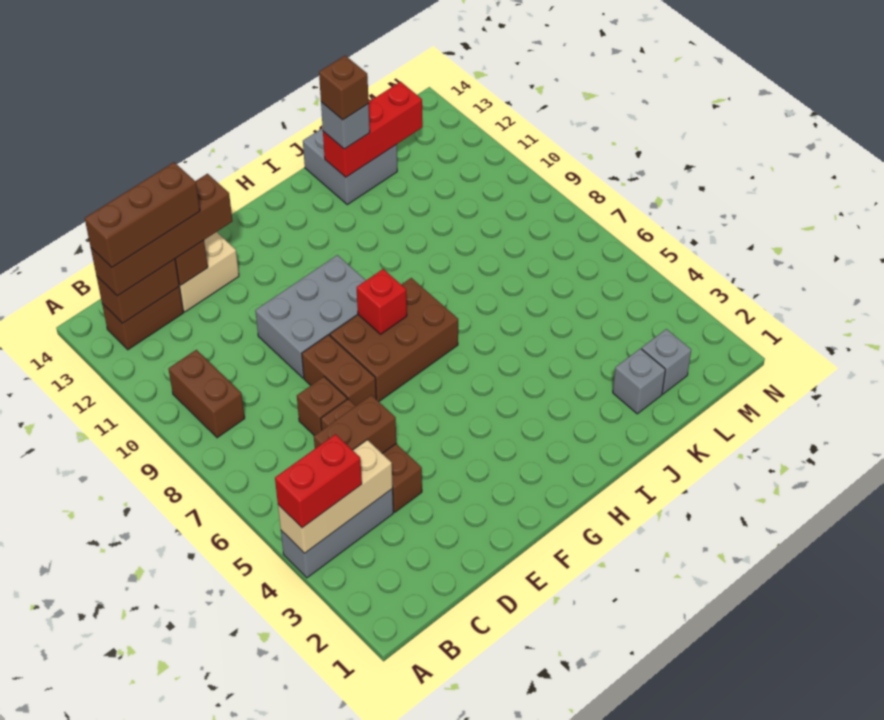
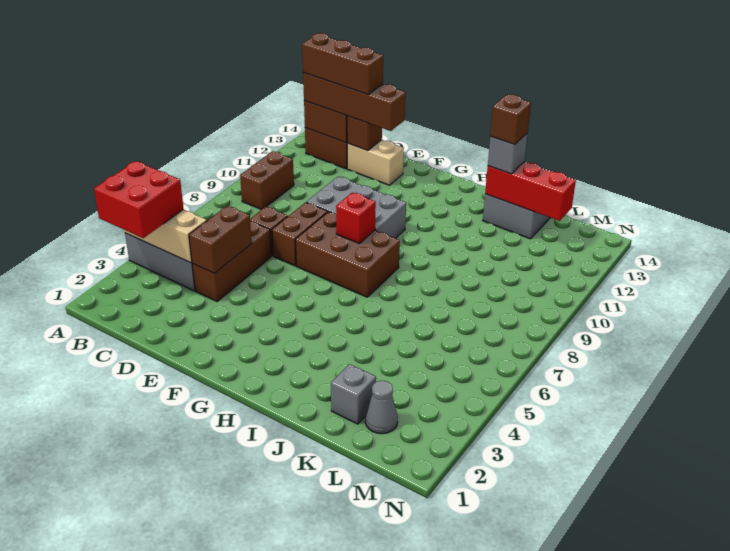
red 1x2 brick [275,434,362,528] -> red 2x2 brick [94,161,184,238]
brown 1x2 brick [314,395,396,454] -> brown 1x2 brick turned to [189,206,252,274]
grey 1x1 brick [642,329,691,394] -> grey 1x1 cone [365,381,398,434]

